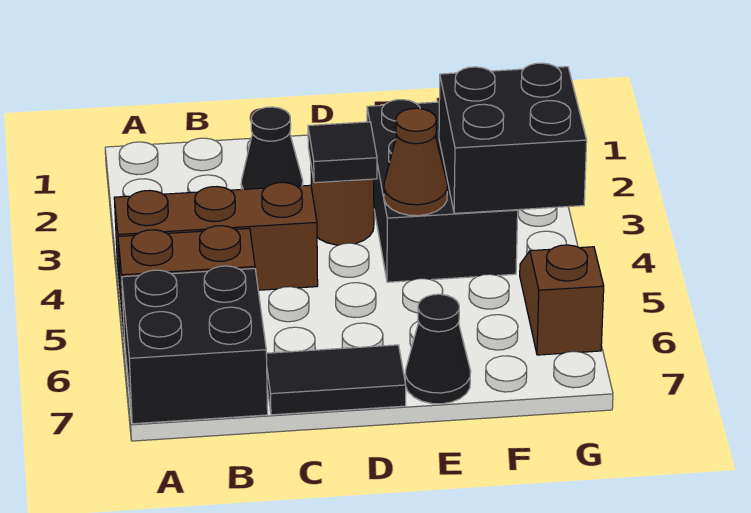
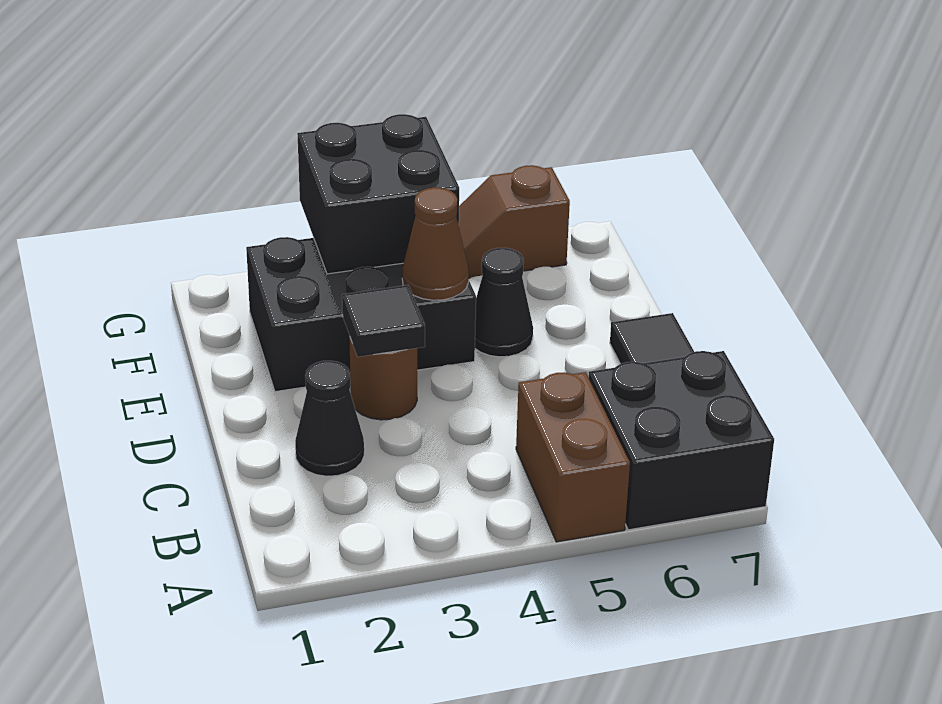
brown 1x3 brick [114,182,318,296] -> none
black 1x1 cone [405,294,471,404] -> black 1x1 cone moved to [475,248,533,357]

